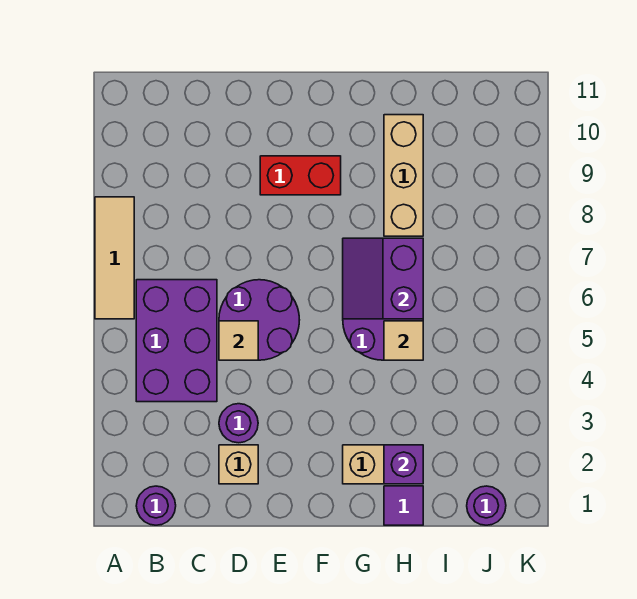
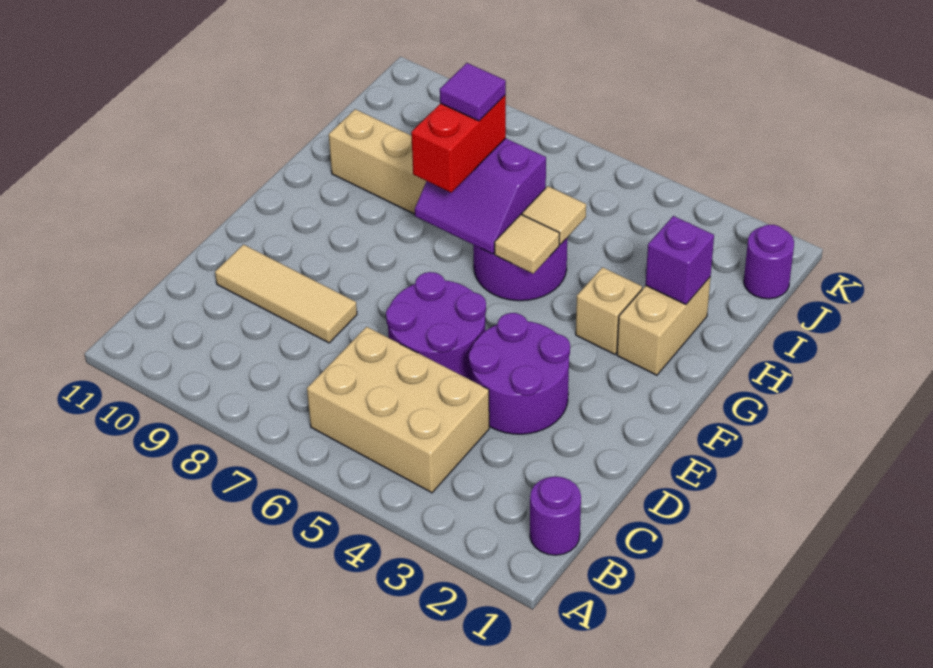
tan 1x3 tile [95,197,134,319] -> tan 1x3 tile moved to [215,245,357,343]
purple 2x3 brick [136,280,217,402] -> tan 2x3 brick [307,327,489,493]
tan 1x1 brick [219,445,258,484] -> tan 1x1 brick moved to [576,267,642,354]
purple 1x1 round brick [219,404,258,443] -> purple 2x2 round brick [469,313,570,434]
tan 1x1 tile [219,321,258,360] -> tan 1x1 tile moved to [494,214,560,274]
red 1x2 brick [260,156,341,195] -> red 1x2 brick moved to [411,95,506,192]
purple 1x1 tile [384,486,423,525] -> purple 1x1 tile moved to [440,63,506,121]

